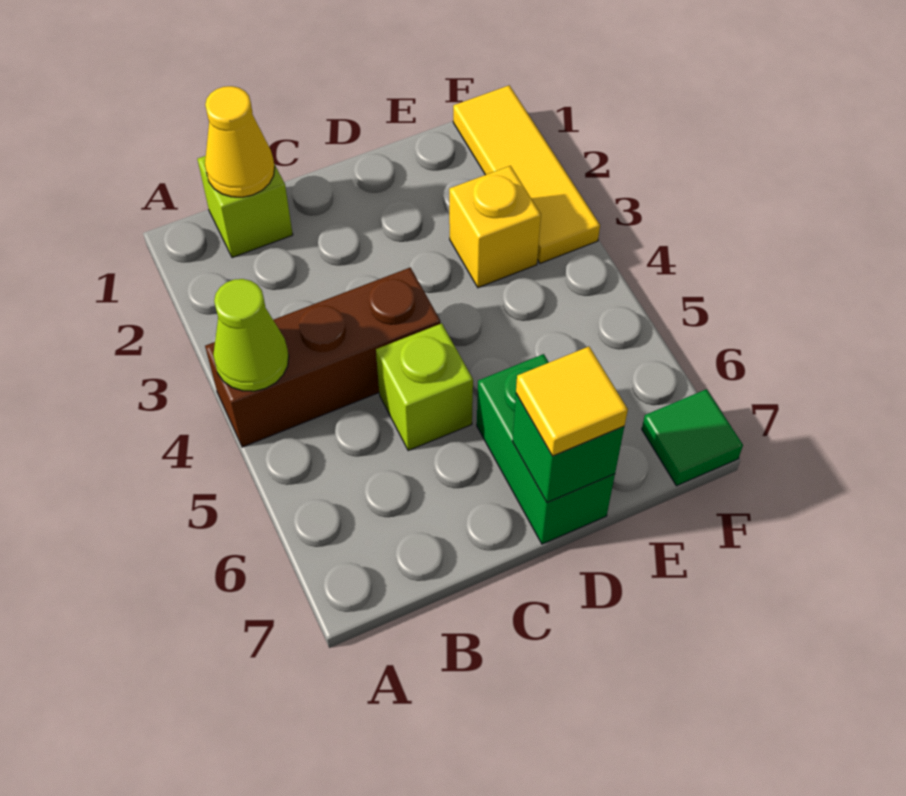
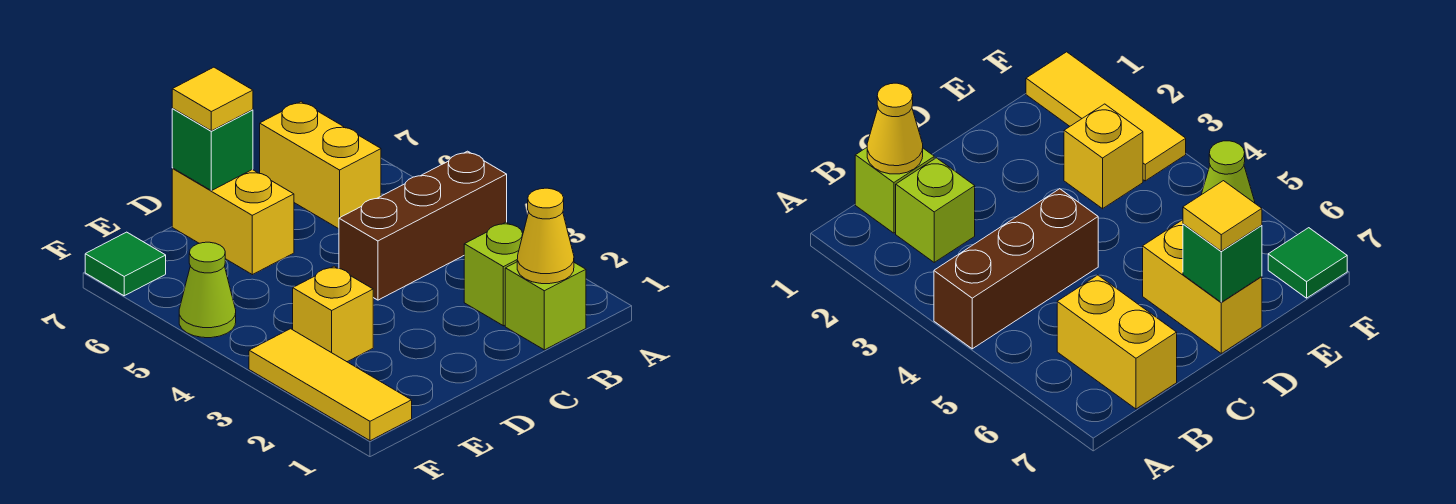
lime 1x1 cone [213,279,289,391] -> lime 1x1 cone moved to [179,242,236,338]
none -> yellow 1x2 brick [260,102,381,229]
lime 1x1 brick [376,323,473,451] -> lime 1x1 brick moved to [464,222,523,326]
green 1x2 brick [477,354,615,544] -> yellow 1x2 brick [172,168,294,275]

